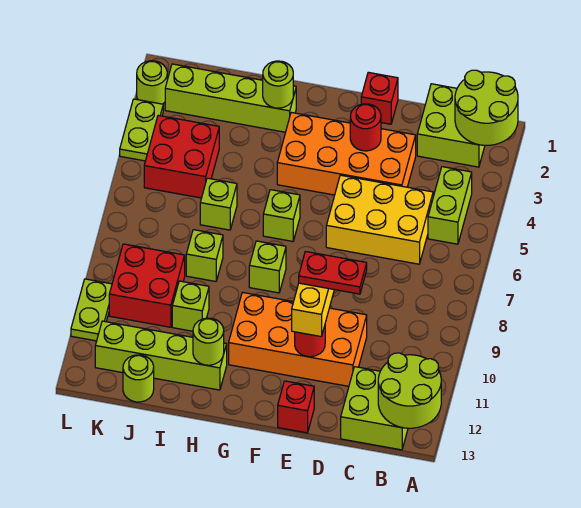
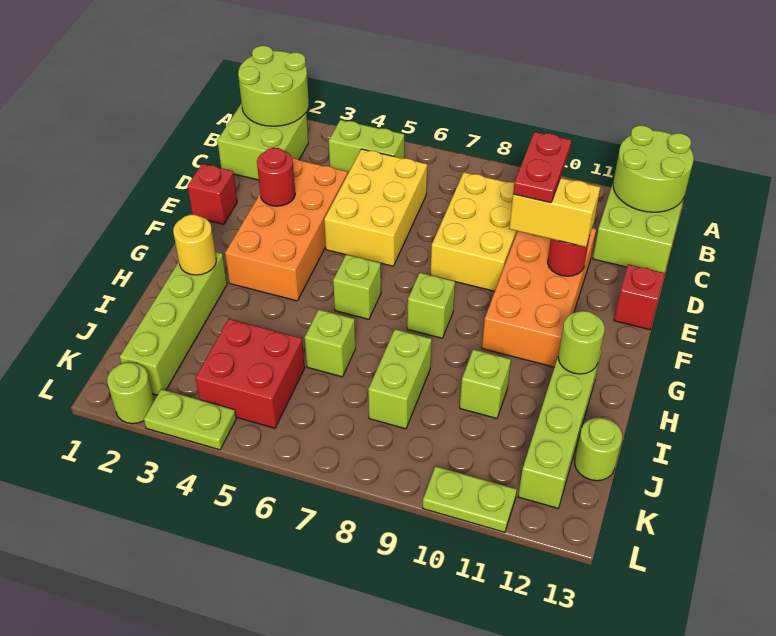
none -> yellow 2x3 brick [430,172,517,291]
lime 1x1 round brick [263,61,293,108] -> yellow 1x1 round brick [173,215,216,275]
lime 1x1 brick [186,230,223,281] -> lime 1x2 brick [368,329,432,429]
red 2x2 brick [109,244,185,327] -> none

